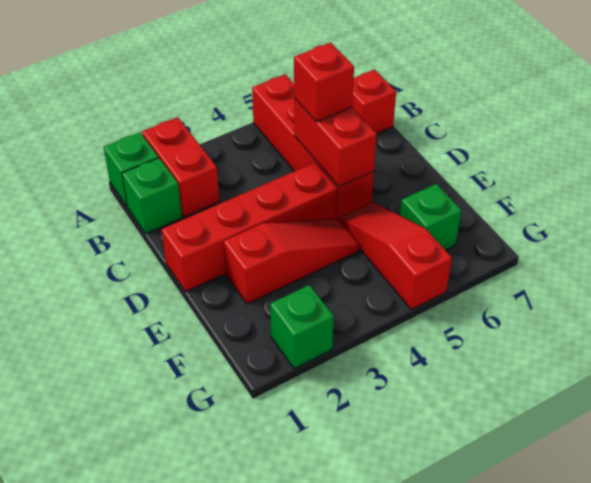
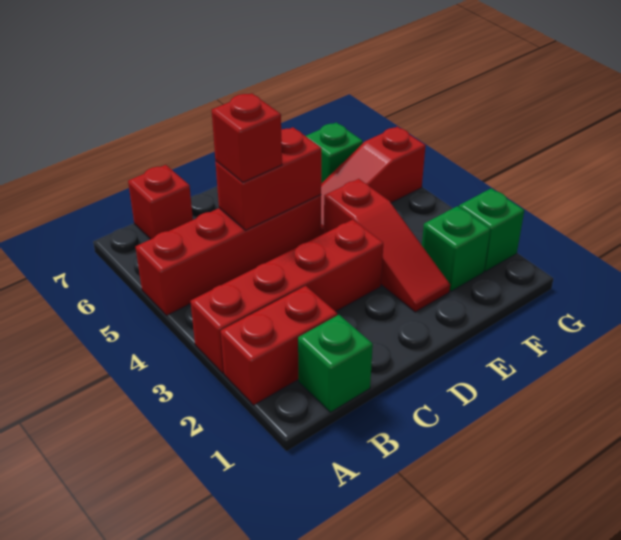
green 1x1 brick [104,132,158,207] -> green 1x1 brick moved to [422,206,490,291]
red 1x4 brick [162,163,337,292] -> red 1x4 brick turned to [191,220,383,373]
red 1x3 slope [224,218,360,304] -> red 1x3 slope turned to [324,179,450,312]

